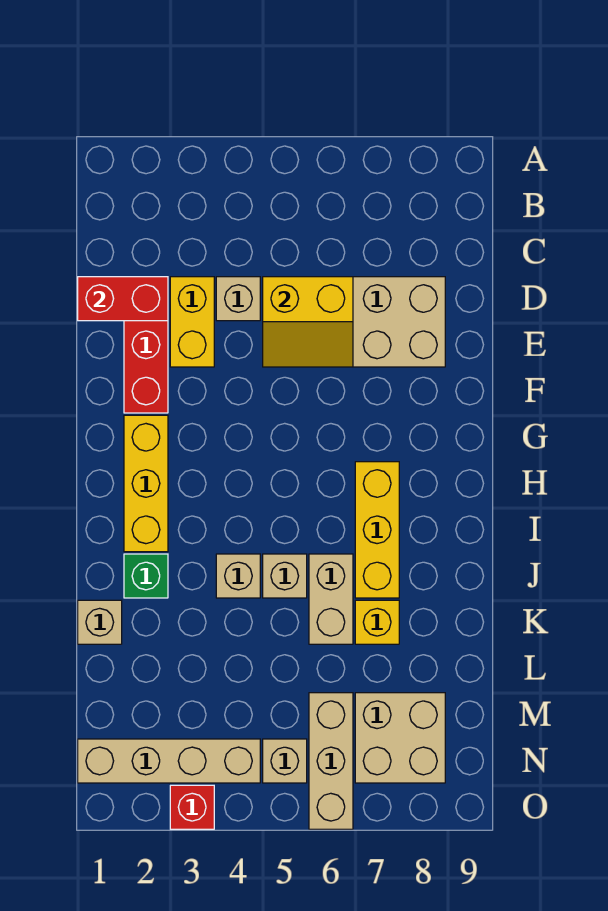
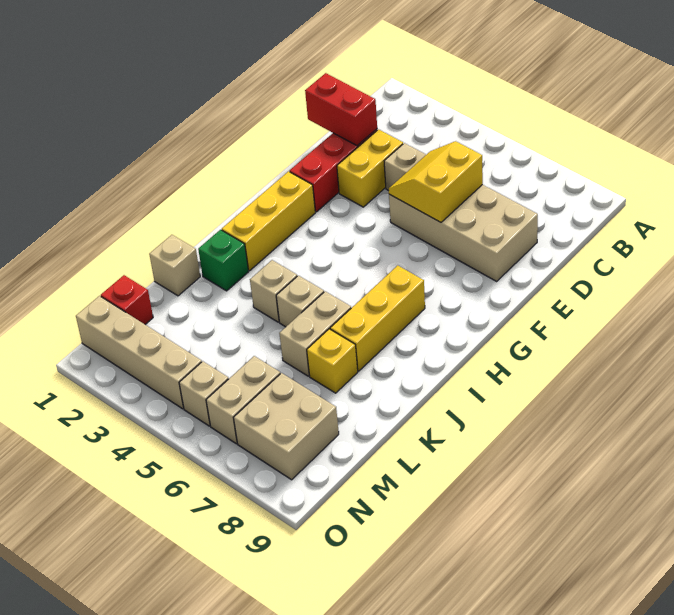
yellow 2x2 slope [263,277,353,367] -> yellow 2x2 slope turned to [389,141,483,222]
tan 1x3 brick [309,693,353,829] -> tan 1x2 brick [206,356,280,444]
red 1x1 brick [170,785,214,829] -> red 1x1 brick moved to [101,275,153,324]

